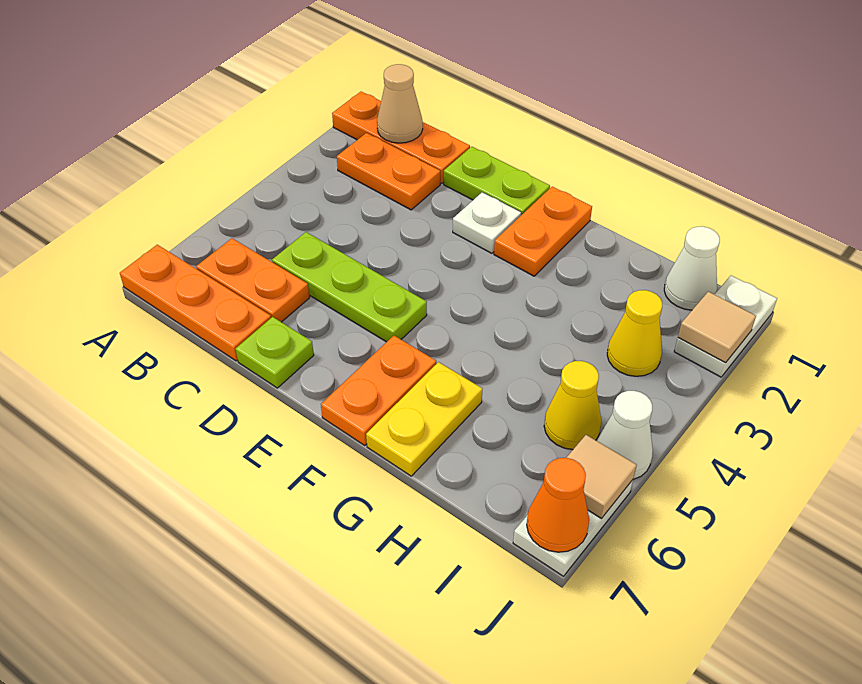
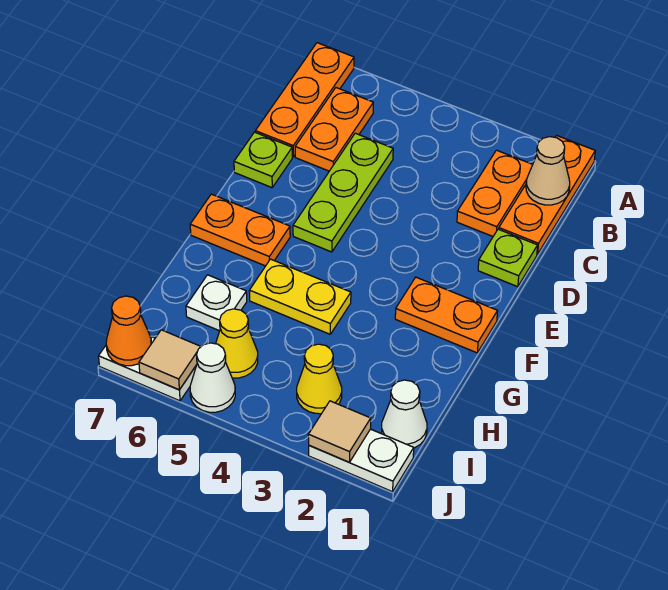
lime 1x2 plate [444,147,550,215] -> lime 1x1 plate [478,229,538,287]
white 1x1 plate [453,192,521,253] -> white 1x1 plate moved to [186,275,247,331]
yellow 1x2 plate [366,362,482,476] -> yellow 1x2 plate moved to [249,259,351,334]

